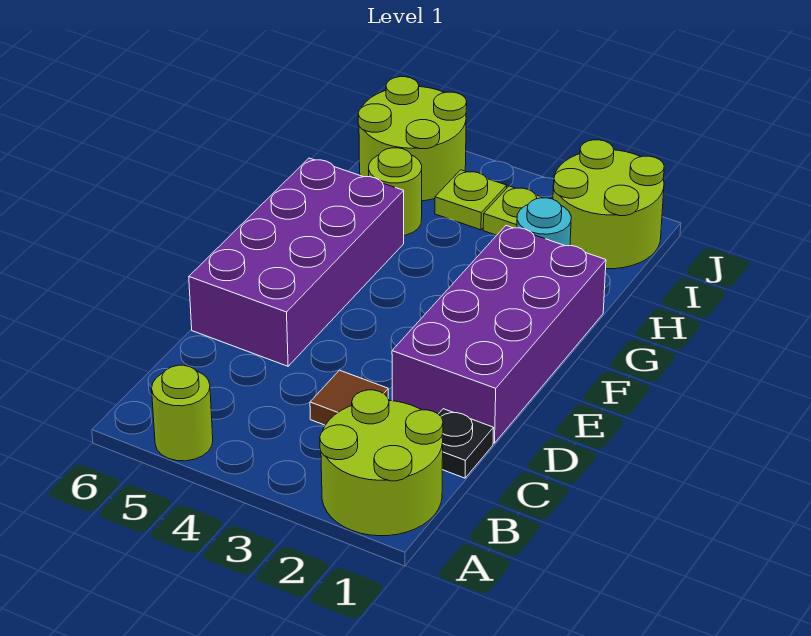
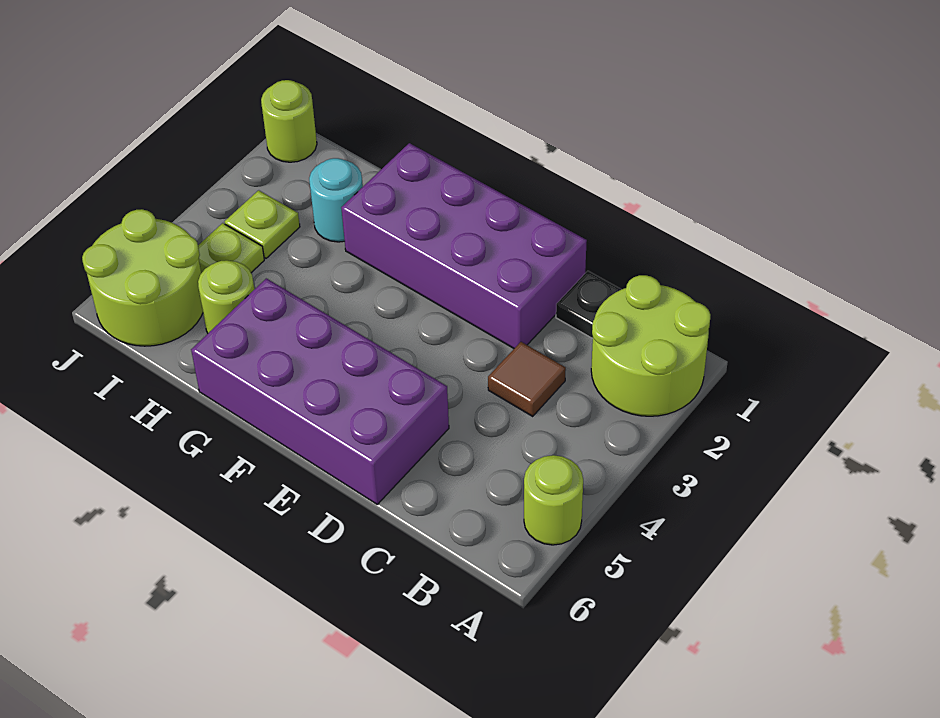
lime 2x2 round brick [553,140,664,269] -> lime 1x1 round brick [261,80,317,162]

